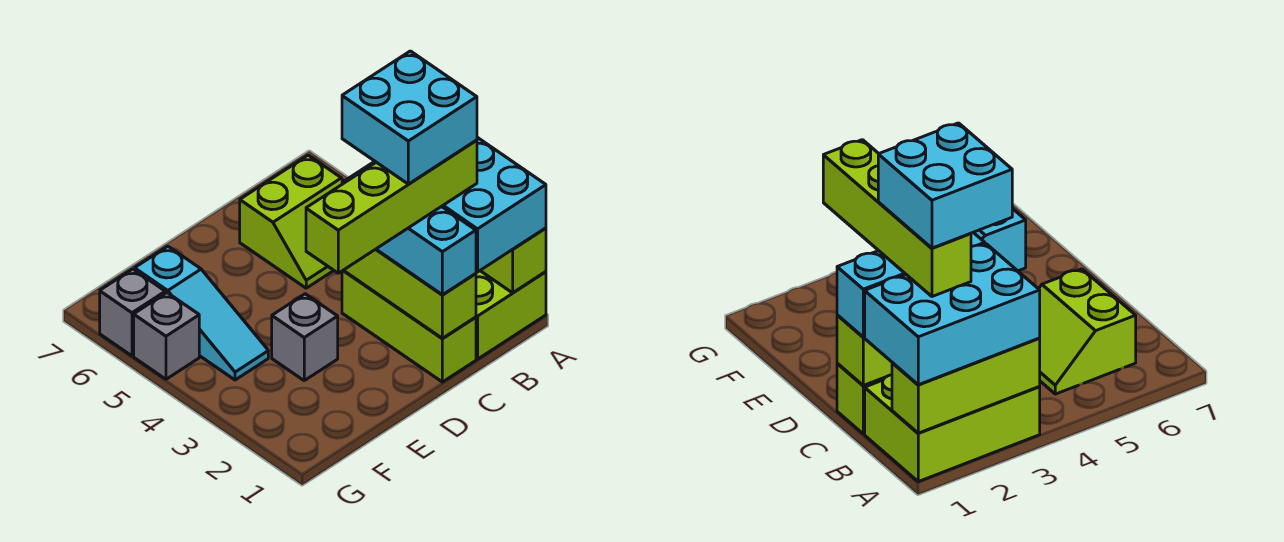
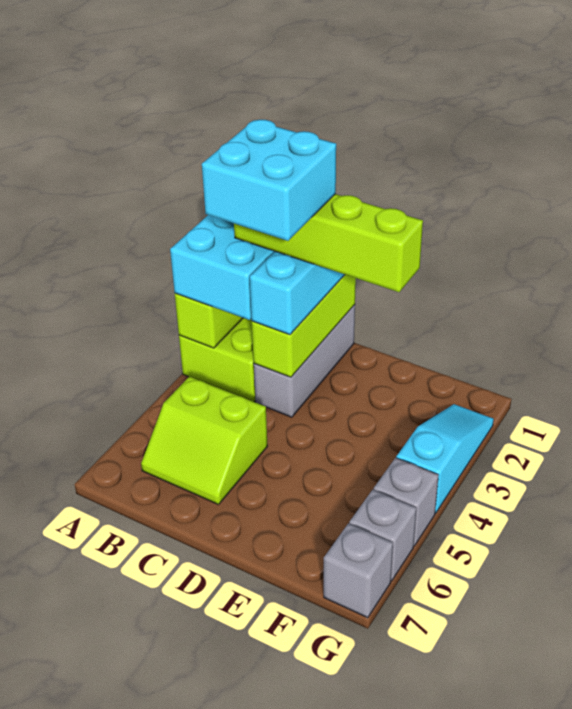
lime 2x2 slope [240,155,343,288] -> lime 2x2 slope turned to [141,377,268,504]
lime 1x3 brick [342,270,476,382] -> grey 1x3 brick [254,305,355,417]
grey 1x1 brick [272,294,338,380] -> grey 1x1 brick moved to [324,523,393,618]
cyan 1x3 slope [135,246,268,380] -> cyan 1x3 slope moved to [396,404,494,513]

